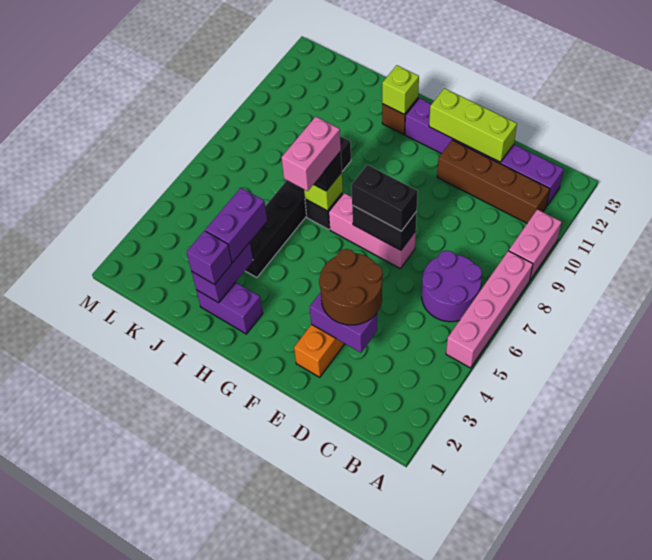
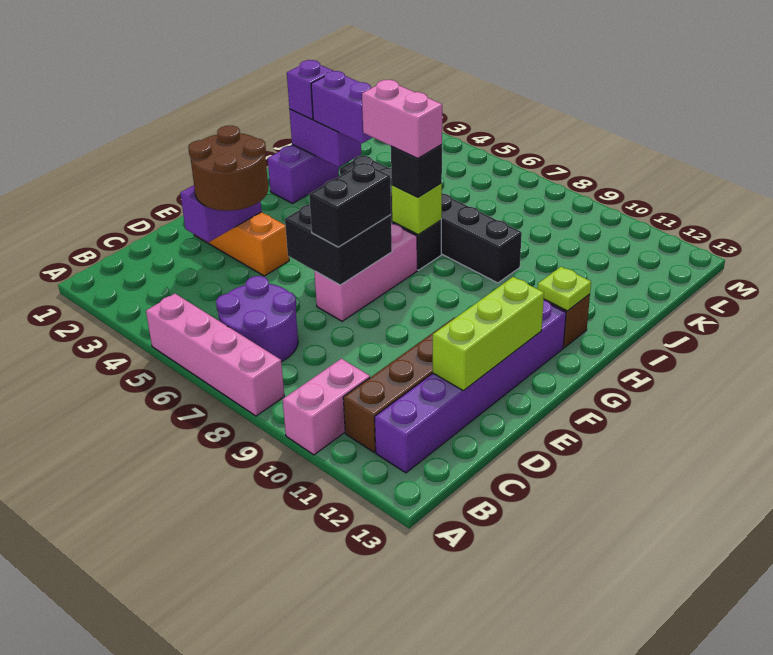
pink 1x2 brick [509,209,562,280] -> pink 1x2 brick turned to [283,359,370,455]
black 1x2 brick [352,205,417,250] -> black 2x2 brick [285,204,392,285]
lime 1x1 brick [382,65,419,114] -> lime 1x1 plate [538,267,591,311]

